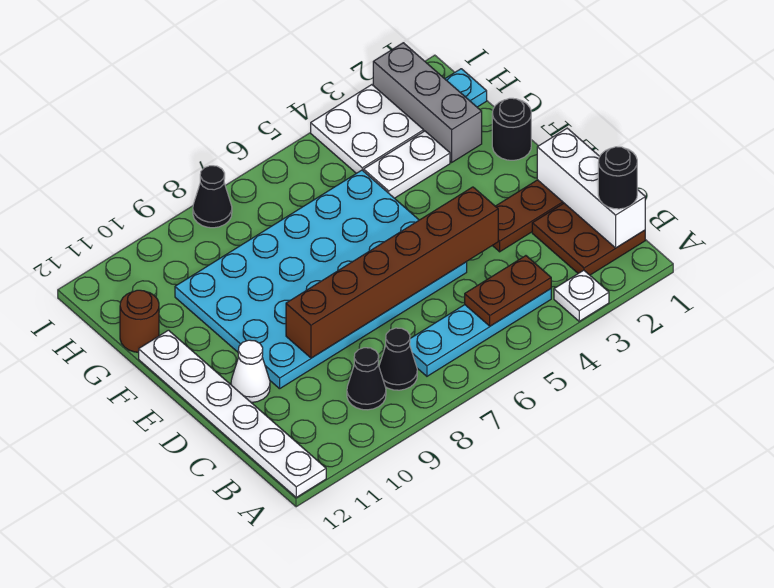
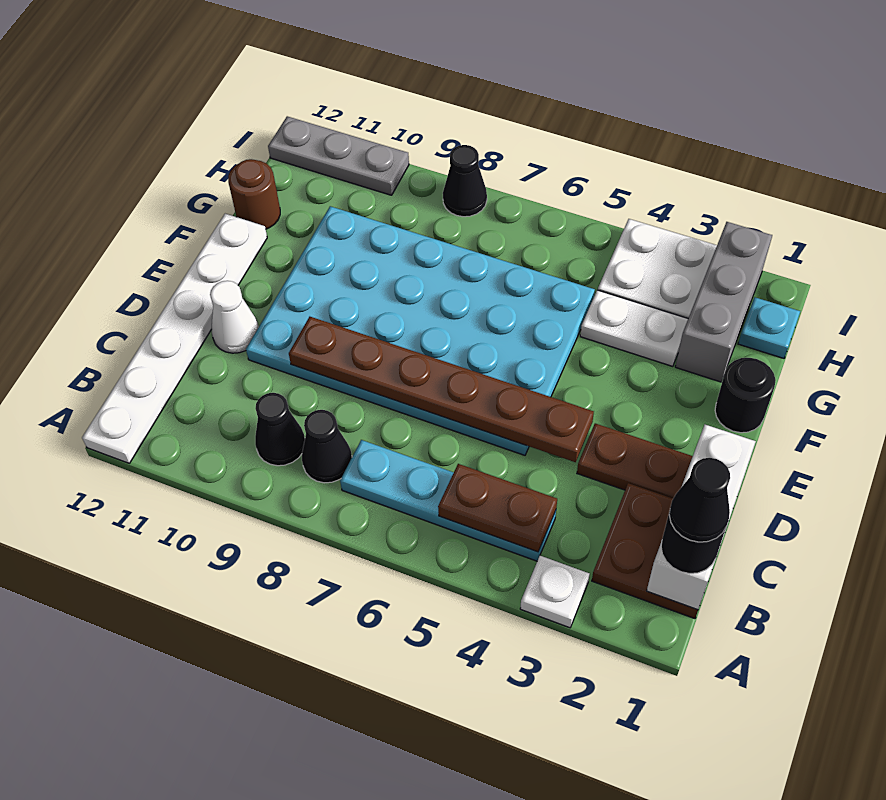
none -> black 1x1 cone [669,458,730,542]
brown 1x6 brick [286,187,498,358] -> brown 1x6 plate [289,317,594,462]
none -> grey 1x3 plate [268,116,409,195]

